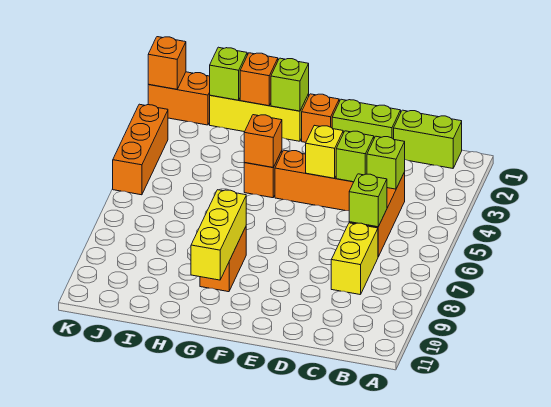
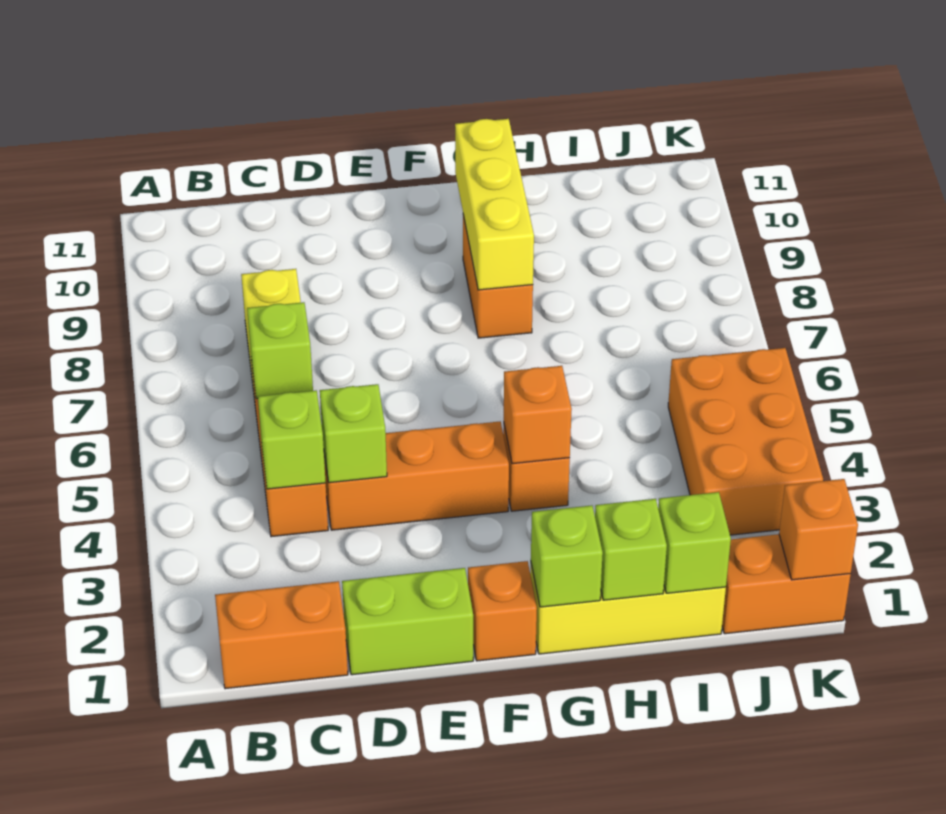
lime 1x2 brick [394,110,462,168] -> orange 1x2 brick [215,581,348,689]
yellow 1x1 brick [306,125,343,178] -> none
orange 1x1 brick [240,53,278,106] -> lime 1x1 brick [595,499,667,600]
orange 1x3 brick [113,104,168,195] -> orange 2x3 brick [668,348,823,535]

